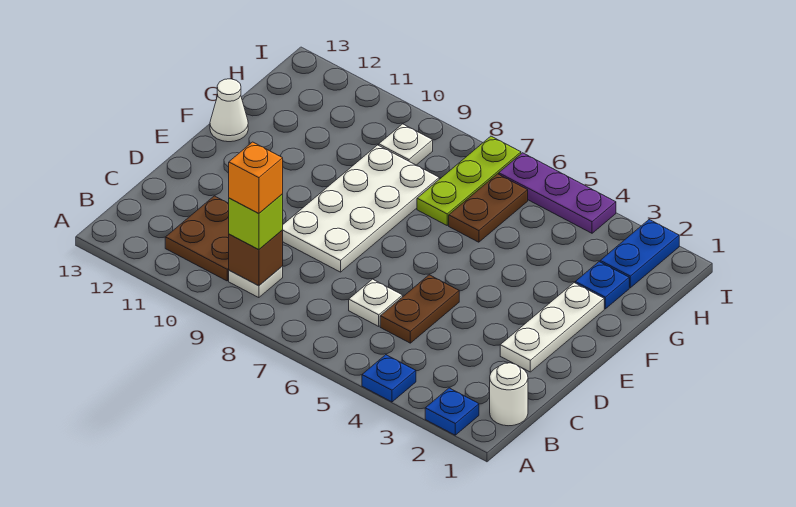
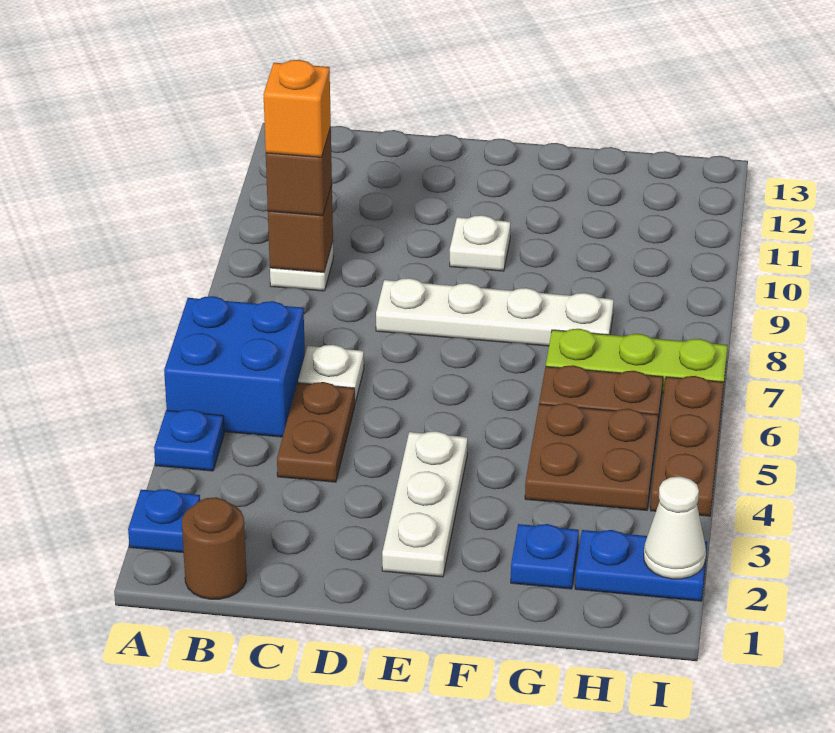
none -> blue 2x2 brick [164,296,305,437]
white 1x1 round brick [490,363,528,426] -> brown 1x1 round brick [182,497,246,599]
lime 1x1 brick [229,194,283,250] -> brown 1x1 brick [266,128,332,216]
brown 2x2 plate [165,196,229,281] -> brown 2x2 plate moved to [525,403,658,510]
brown 1x2 plate [380,275,459,343] -> brown 1x2 plate turned to [277,382,355,482]
white 1x3 plate [500,283,604,372] -> white 1x3 plate turned to [382,431,468,577]
white 2x4 plate [283,145,439,272] -> white 1x4 plate [376,278,614,346]
white 1x1 cone [210,79,248,142] -> white 1x1 cone moved to [644,477,706,579]
white 1x1 plate [379,124,433,165] -> white 1x1 plate moved to [450,215,511,271]
purple 1x3 plate [499,153,616,233] -> brown 1x3 plate [650,376,724,516]

